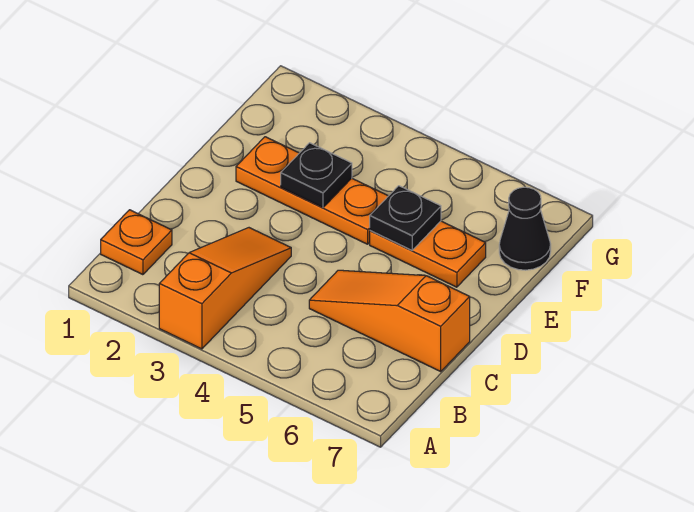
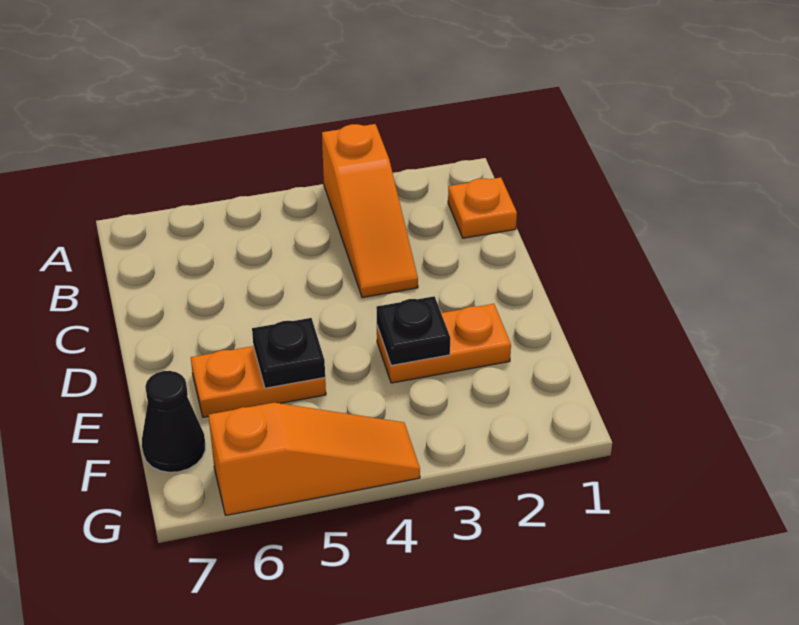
orange 1x3 slope [309,270,470,371] -> orange 1x3 slope moved to [209,403,420,515]
orange 1x3 plate [236,137,388,244] -> orange 1x2 plate [377,304,511,383]

